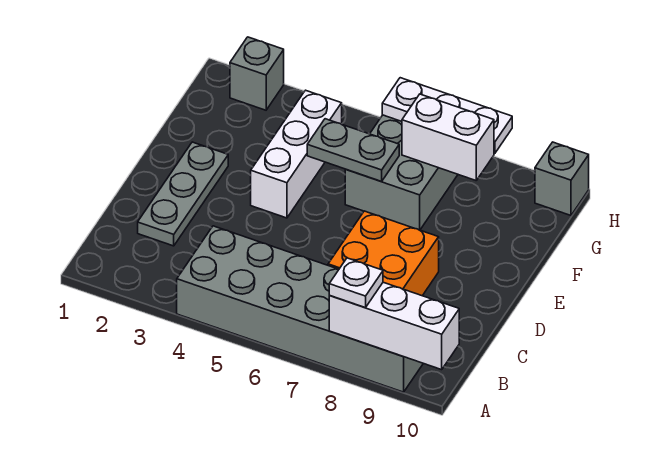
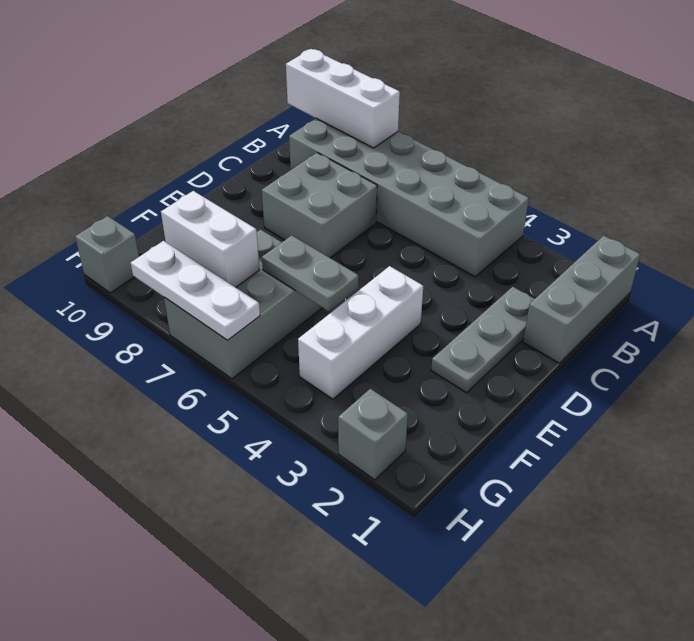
none -> grey 1x3 brick [523,236,640,363]
white 1x1 plate [329,258,383,308] -> none
orange 2x2 brick [328,211,439,296] -> grey 2x2 brick [262,153,377,258]

